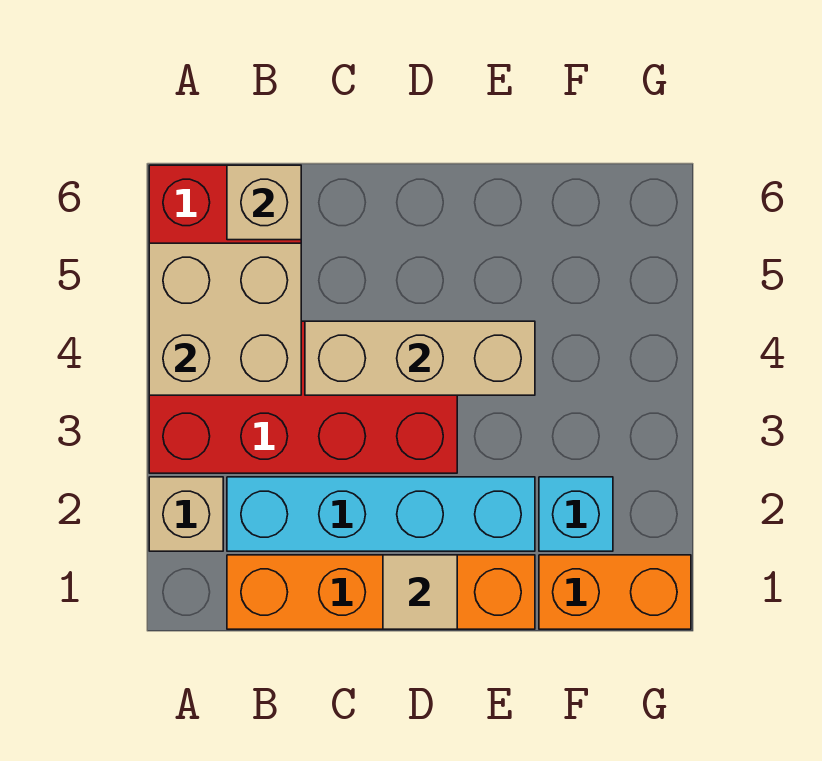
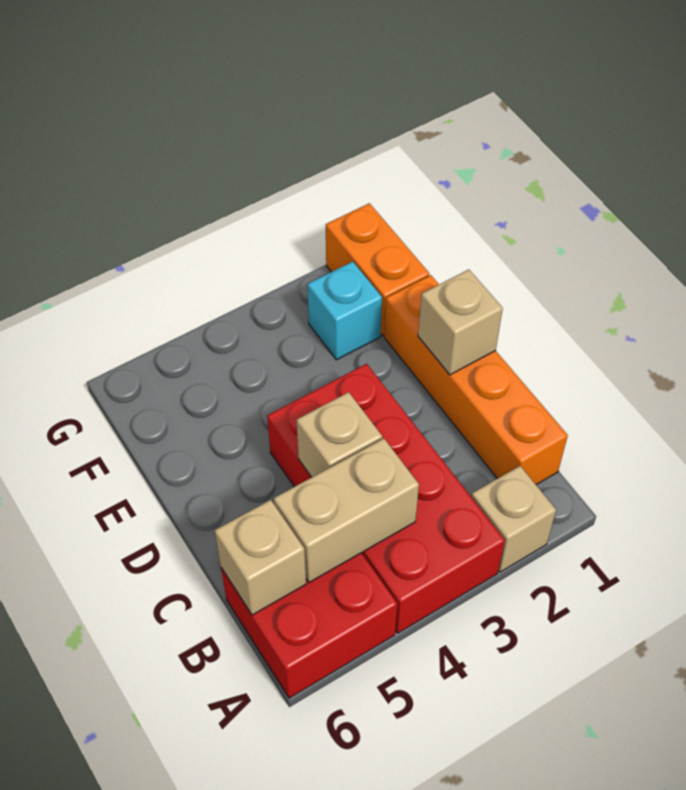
tan 2x2 brick [149,243,301,395] -> tan 1x2 brick [274,438,419,582]
cyan 1x4 brick [227,477,535,551] -> none
tan 1x3 brick [305,321,535,395] -> tan 1x1 brick [297,392,382,477]
tan 1x1 tile [383,555,457,629] -> tan 1x1 brick [418,270,503,375]

